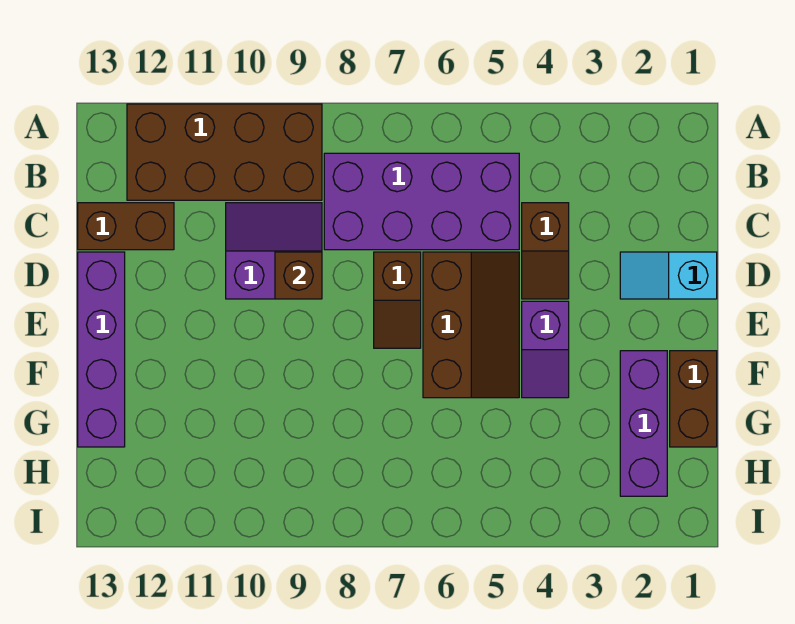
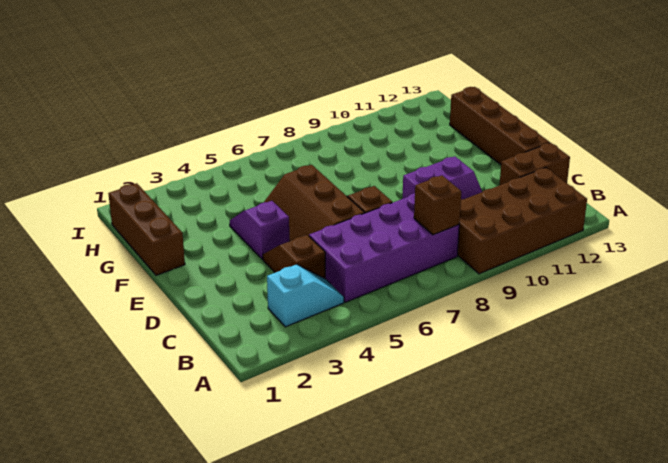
cyan 1x2 slope [620,252,717,299] -> cyan 1x2 slope moved to [267,264,344,327]
brown 1x1 brick [275,252,322,299] -> brown 1x1 brick moved to [414,175,461,235]
purple 1x4 brick [78,252,125,447] -> brown 1x4 brick [450,87,550,165]
brown 1x2 brick [670,351,717,447] -> brown 1x3 brick [108,183,185,275]
purple 1x3 brick [620,351,667,496] -> none

